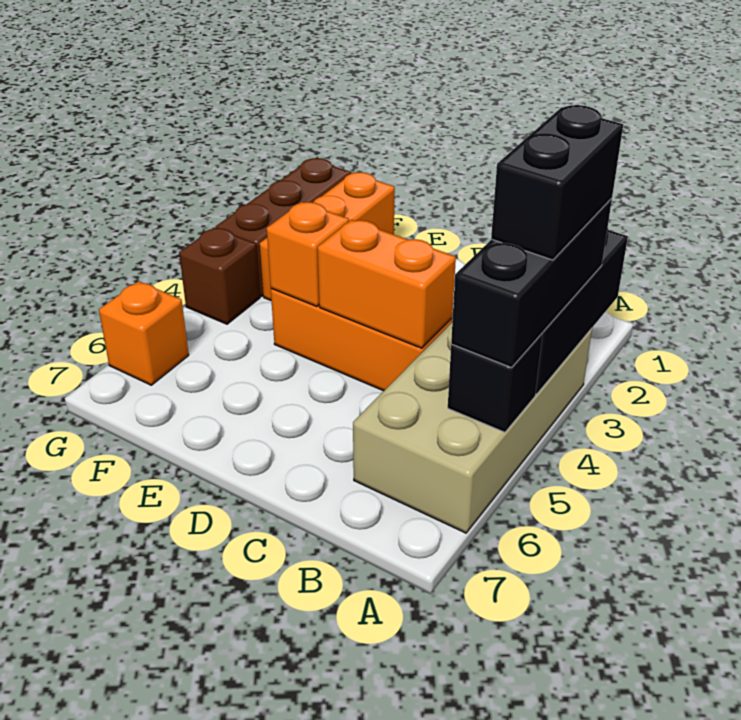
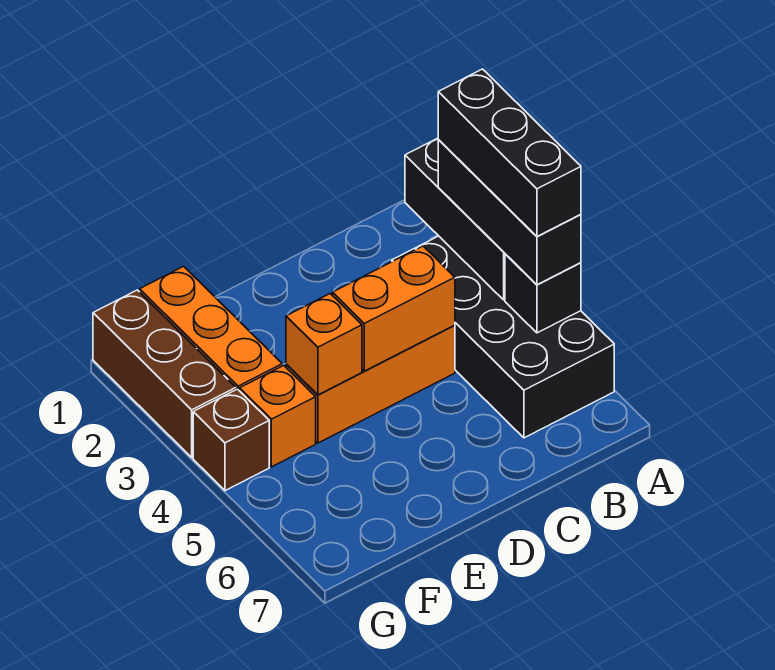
tan 2x4 brick [353,323,592,533] -> black 2x4 brick [392,236,614,438]
black 1x2 brick [491,105,623,260] -> black 1x3 brick [438,69,581,236]
orange 1x1 brick [99,281,189,385] -> orange 1x1 brick moved to [240,365,316,467]

